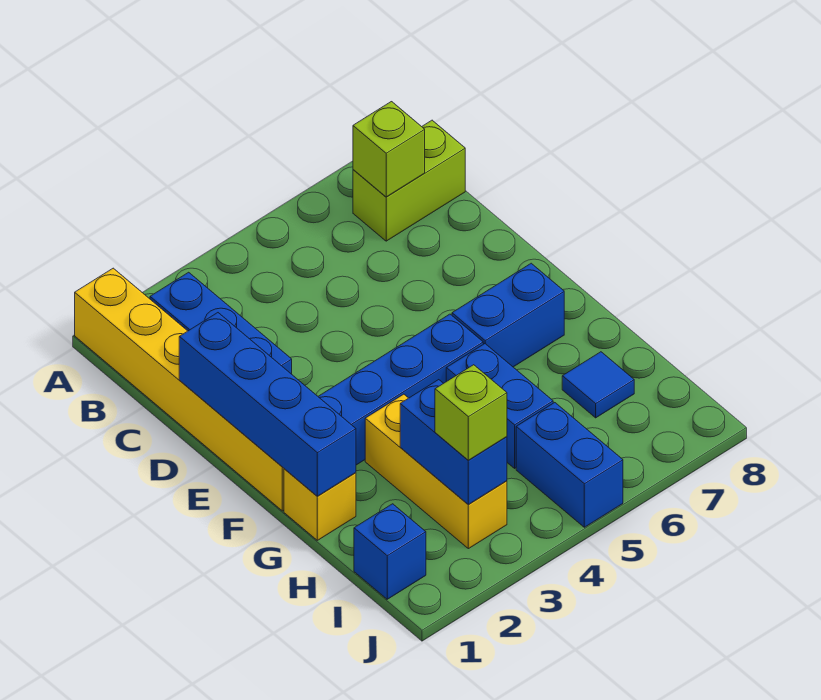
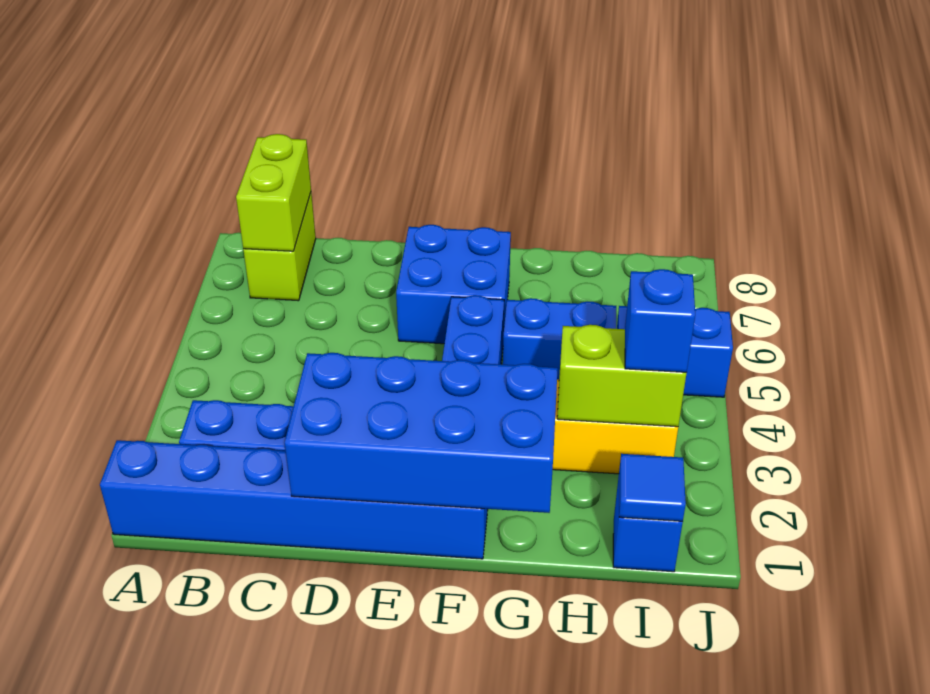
yellow 1x6 brick [75,268,284,511] -> blue 1x6 brick [100,440,487,559]
lime 1x1 brick [353,102,425,197] -> lime 1x2 brick [236,134,311,251]
blue 1x4 brick [179,313,356,496] -> blue 2x4 brick [285,353,558,513]
blue 1x2 brick [452,263,564,367] -> blue 2x2 brick [396,225,511,344]
yellow 1x1 brick [284,469,356,540] -> none
blue 1x2 brick [400,380,507,504] -> lime 1x2 brick [557,325,687,427]
blue 1x1 tile [562,352,634,418] -> blue 1x1 tile moved to [619,454,686,521]
lime 1x1 brick [435,365,507,460] -> blue 1x1 brick [625,269,695,372]

